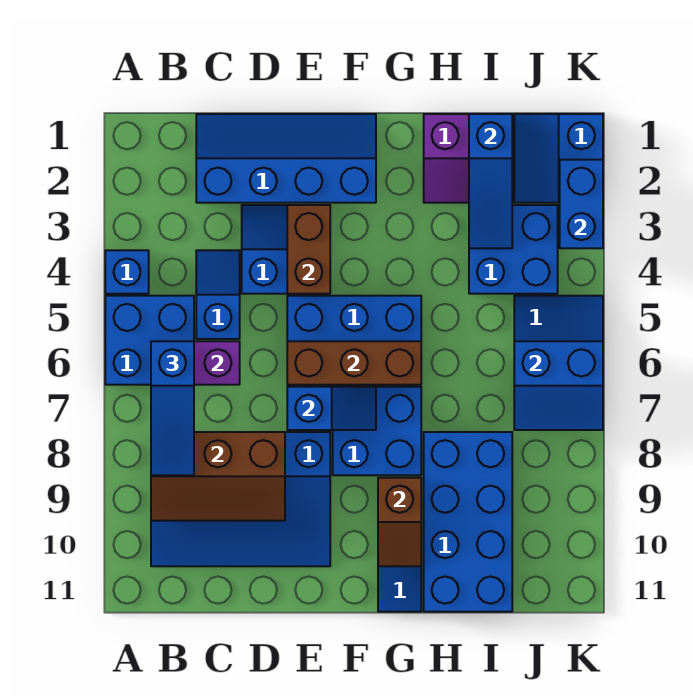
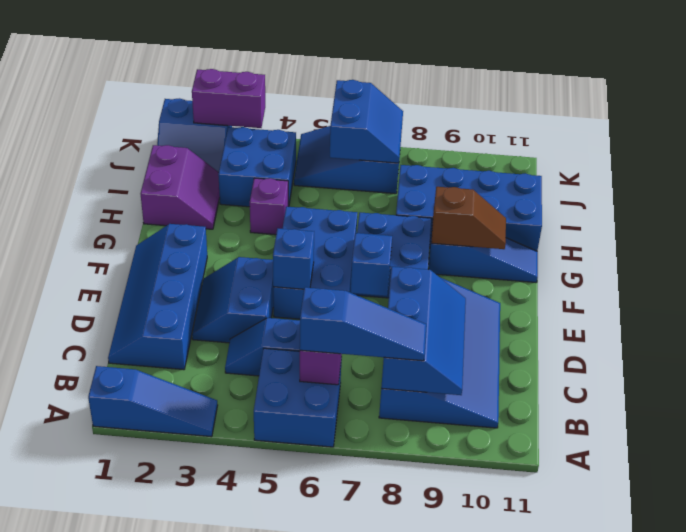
blue 1x1 brick [105,250,149,294] -> blue 1x1 brick moved to [273,228,314,289]
brown 2x3 slope [151,432,285,521] -> blue 2x3 slope [381,267,466,395]
brown 1x2 brick [287,205,330,294] -> none
brown 1x3 brick [287,341,421,385] -> none
none -> purple 1x1 brick [250,178,288,235]
blue 1x3 slope [469,114,512,248] -> blue 1x3 slope moved to [88,366,218,437]
blue 1x2 brick [560,160,603,248] -> purple 1x2 brick [192,69,265,128]

